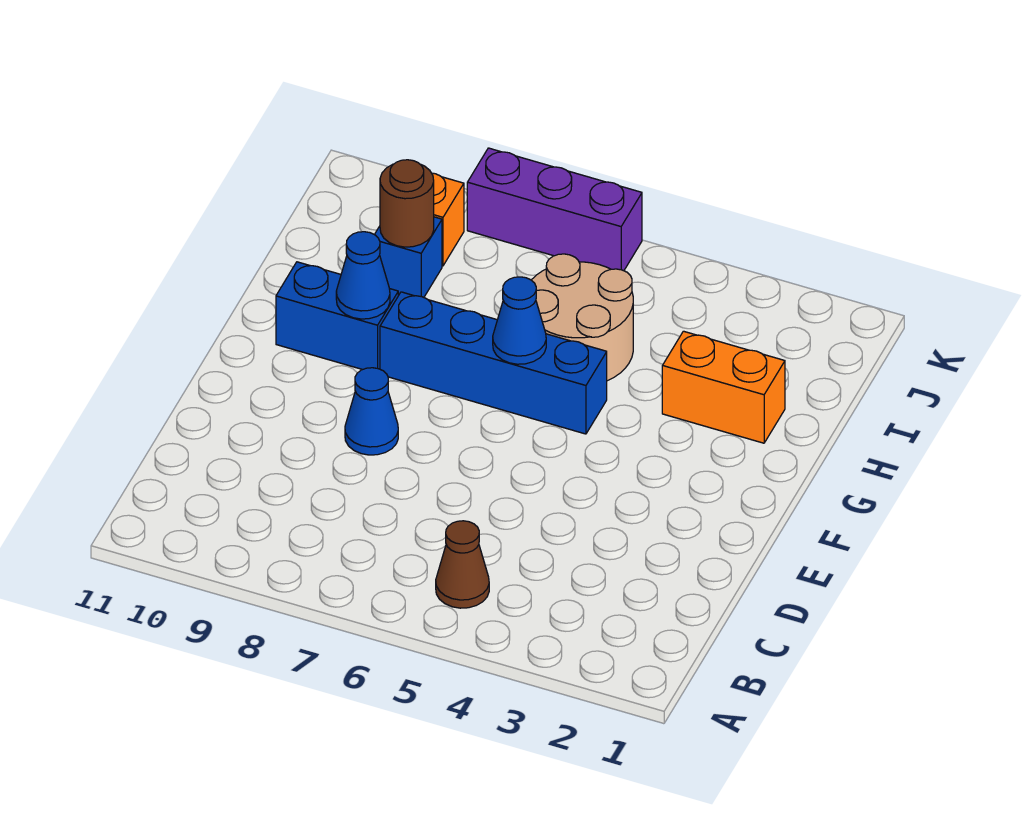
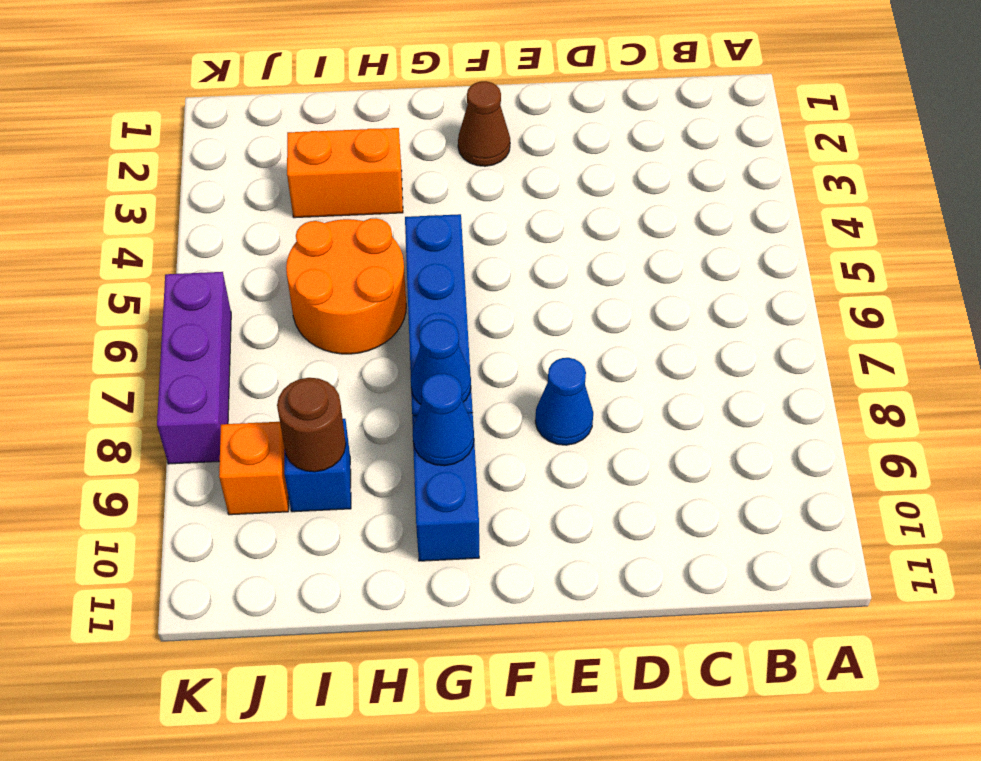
brown 1x1 cone [436,521,489,608] -> brown 1x1 cone moved to [458,81,510,166]
blue 1x1 cone [493,277,546,364] -> blue 1x1 cone moved to [411,319,471,404]
orange 1x2 brick [662,331,785,443] -> orange 1x2 brick turned to [287,128,403,218]
tan 2x2 round brick [532,254,633,381] -> orange 2x2 round brick [286,218,406,354]

